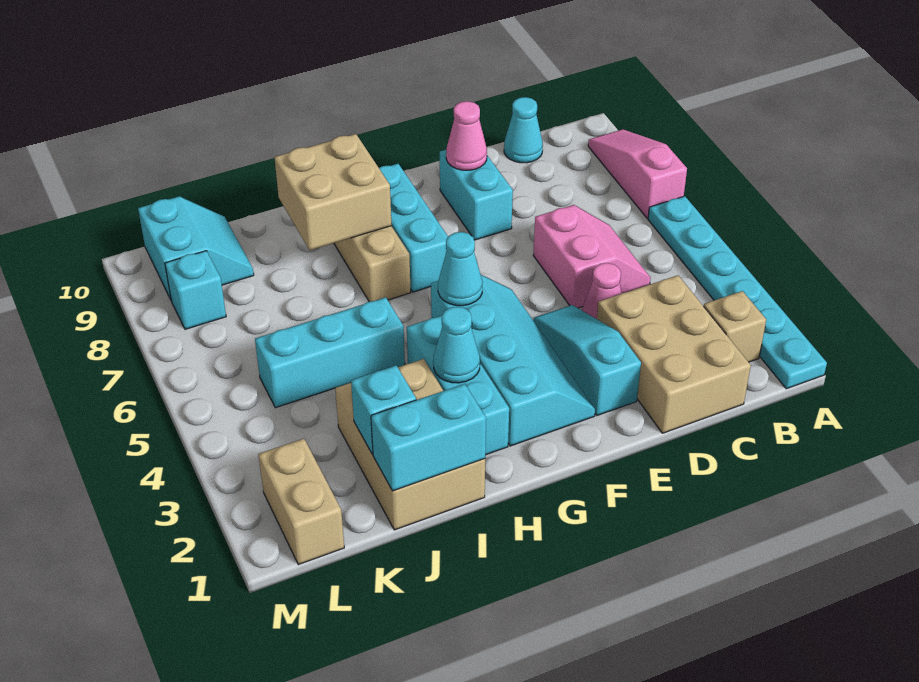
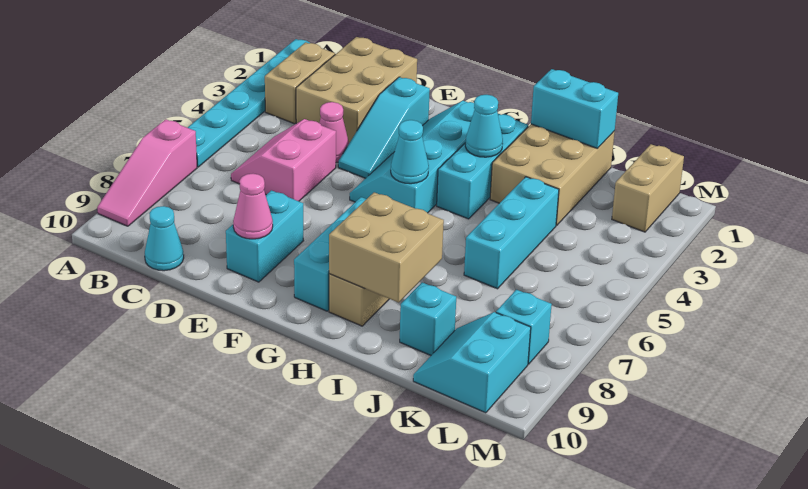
tan 1x1 brick [704,291,766,362] -> tan 1x2 brick [265,42,335,124]
cyan 1x3 brick [255,297,405,408] -> cyan 1x3 brick turned to [464,177,559,289]
cyan 1x1 brick [351,365,416,454] -> cyan 1x1 brick moved to [400,282,456,355]

